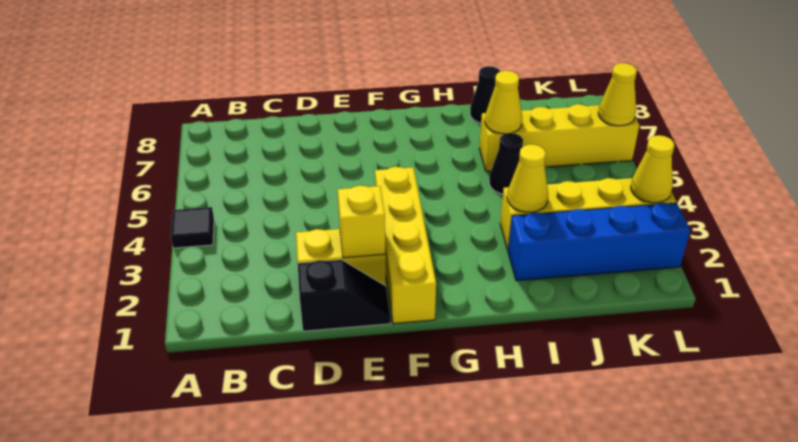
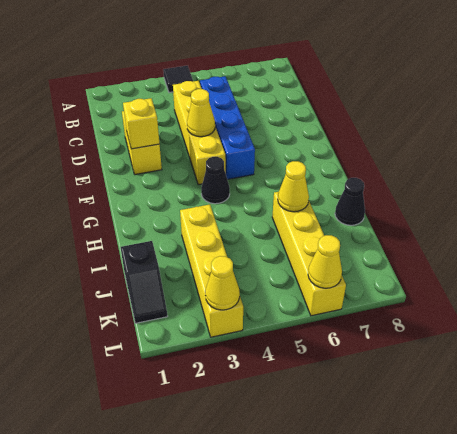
black 1x2 slope [298,260,391,331] -> black 1x2 slope moved to [120,241,167,323]
yellow 1x4 brick [375,167,436,324] -> yellow 1x4 brick turned to [173,81,226,185]
blue 1x4 brick [508,203,690,281] -> blue 1x4 brick moved to [200,76,255,179]
yellow 1x1 cone [507,144,548,212] -> yellow 1x1 cone moved to [187,89,215,137]
black 1x1 cone [489,133,523,194] -> black 1x1 cone moved to [201,157,230,204]

